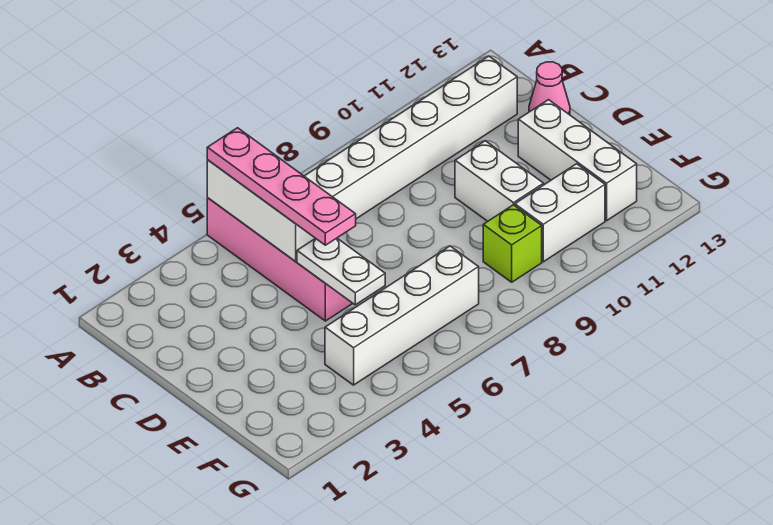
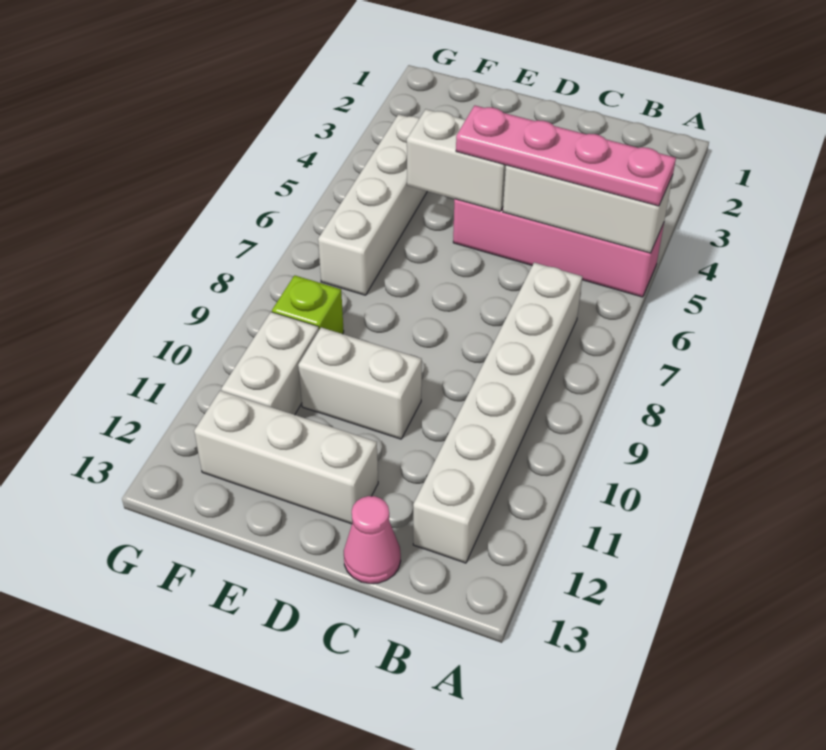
white 1x2 plate [297,238,385,305] -> white 1x2 brick [407,109,506,211]

